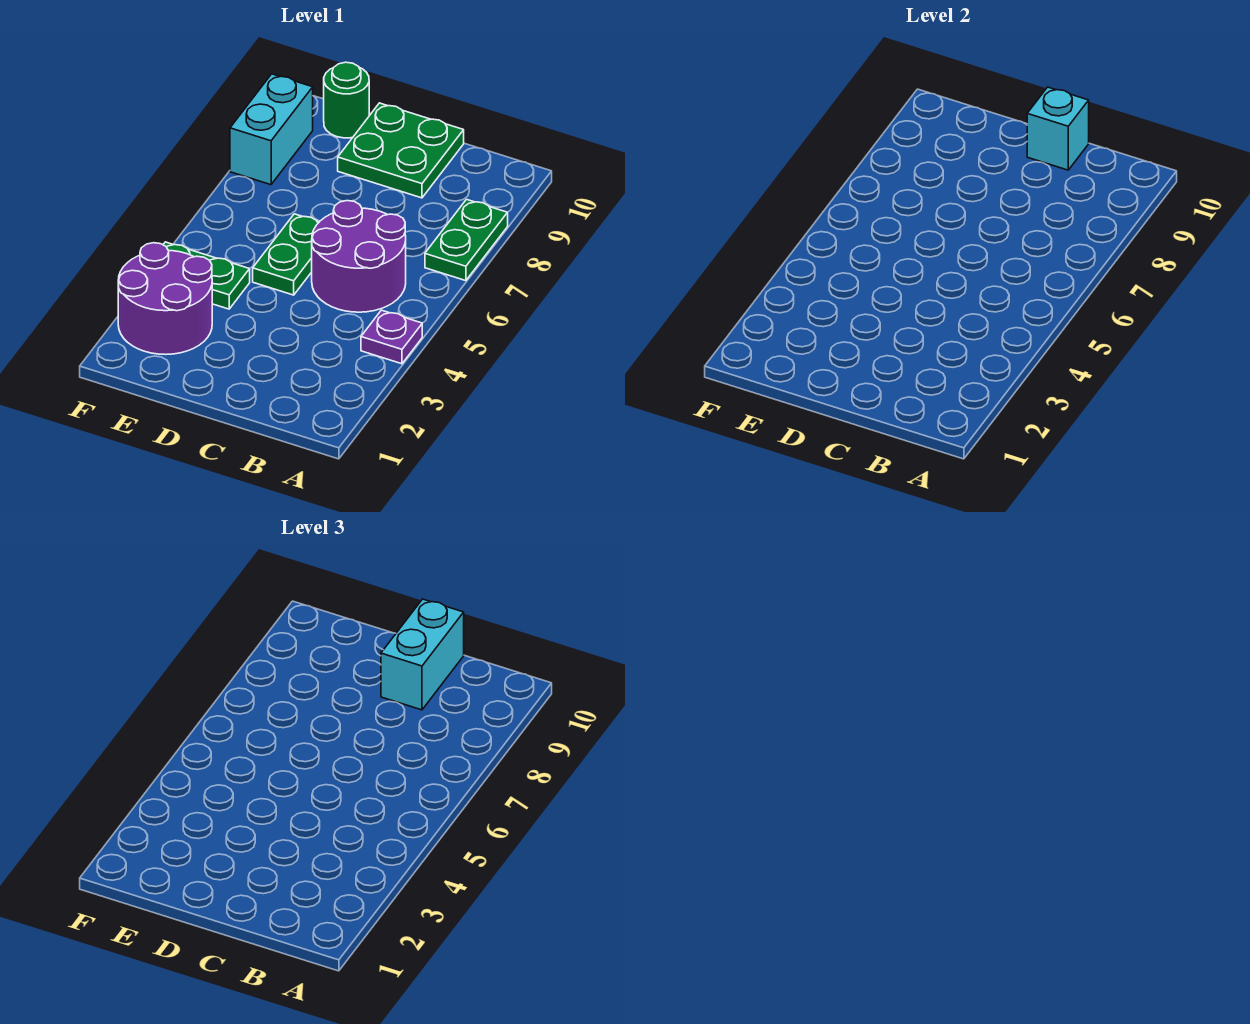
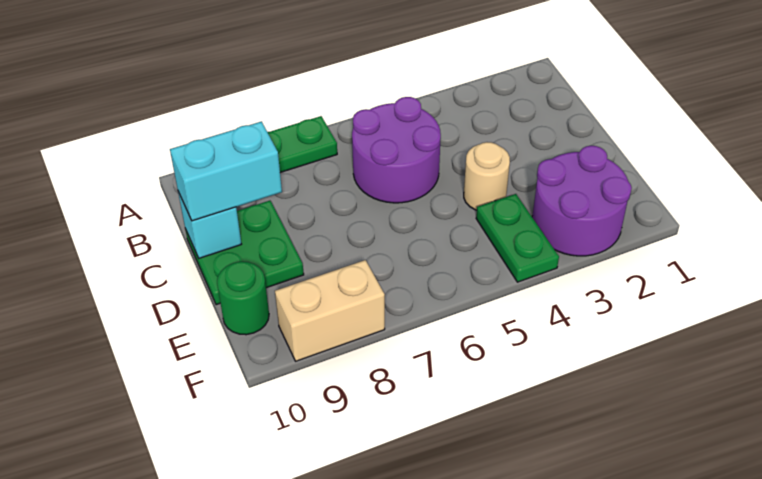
purple 1x1 plate [361,310,422,364] -> none
none -> tan 1x1 round brick [464,142,510,210]
green 1x2 plate [253,214,319,295] -> none
cyan 1x2 brick [230,74,313,185] -> tan 1x2 brick [275,260,385,361]

